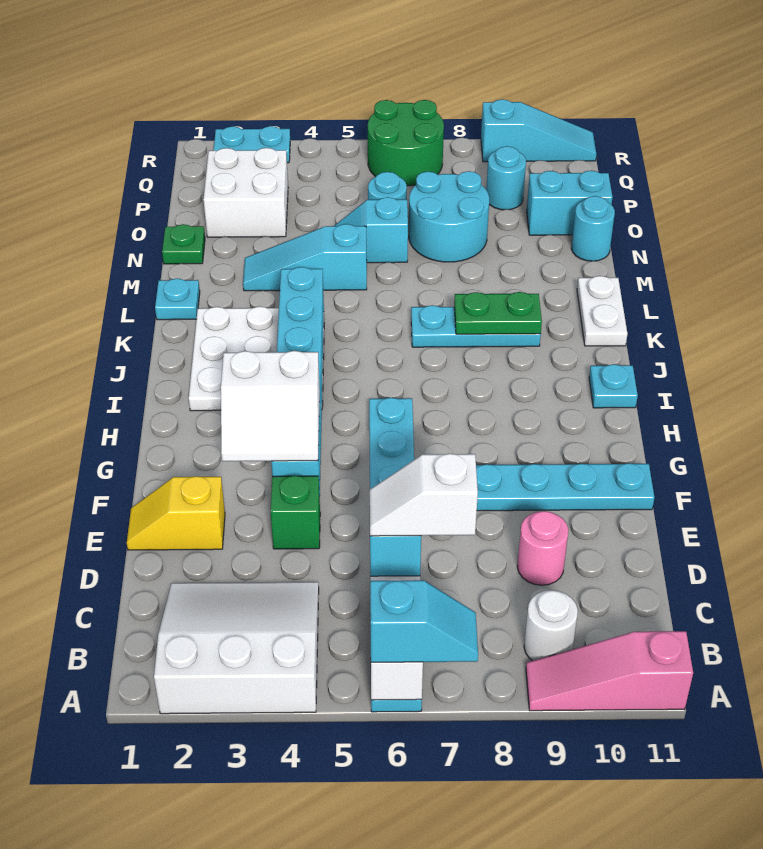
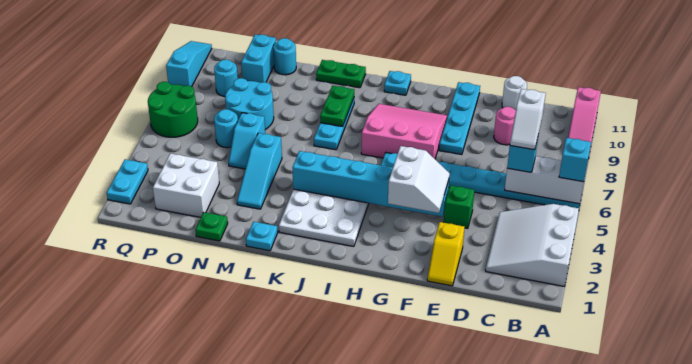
white 1x1 round brick [524,590,578,661] -> white 1x1 round brick moved to [502,76,527,110]
none -> pink 3x3 slope [361,104,448,159]
white 1x2 plate [577,276,627,346] -> green 1x2 plate [316,60,366,88]

